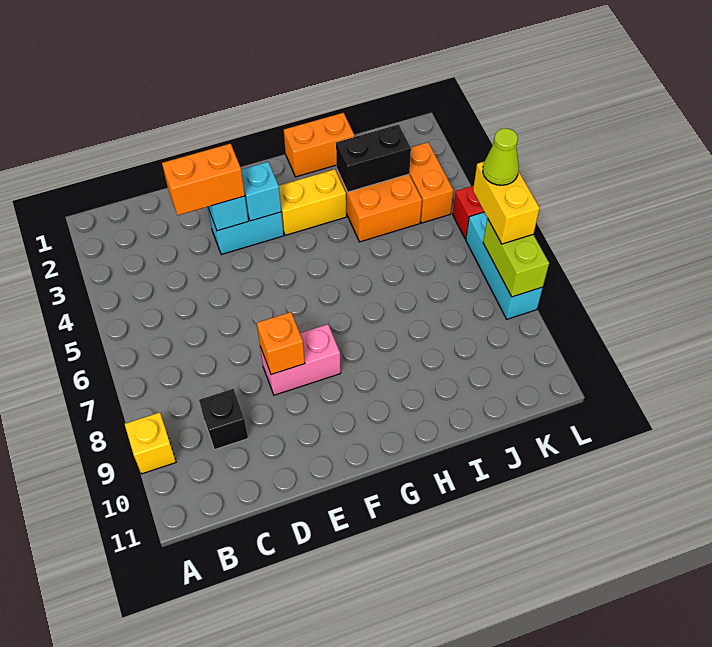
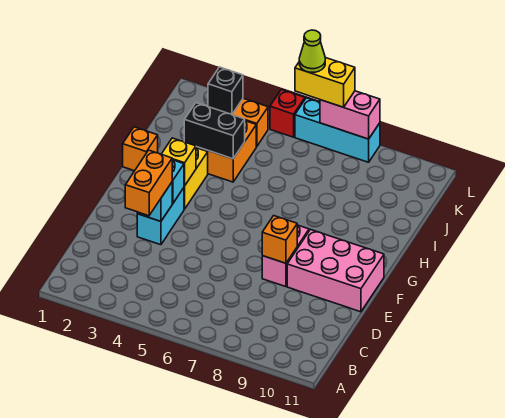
yellow 1x1 brick [125,412,176,474] -> yellow 1x1 brick moved to [162,138,196,186]
black 1x1 brick [199,389,248,450] -> black 1x1 brick moved to [208,67,243,114]
none -> pink 2x3 brick [287,230,384,312]
orange 1x2 brick [284,113,354,177] -> orange 1x1 brick [123,127,158,171]
black 1x2 brick [336,124,411,192] -> black 1x2 brick turned to [184,103,245,159]
lime 1x2 brick [483,218,549,297] -> pink 1x2 brick [320,91,380,139]

